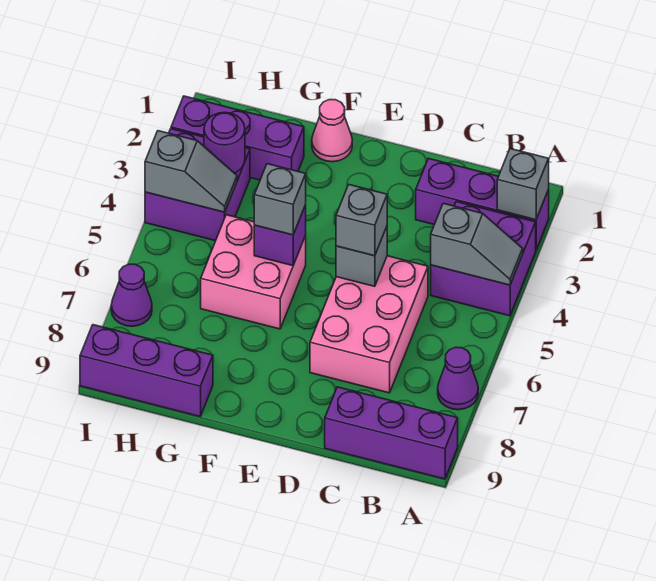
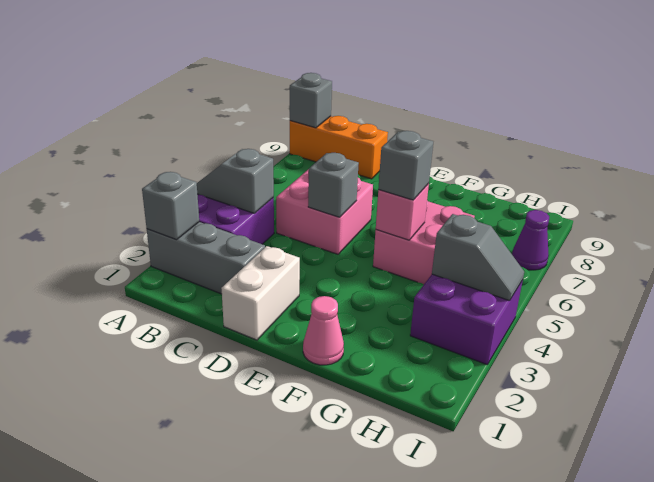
purple 1x3 brick [416,158,549,250] -> grey 1x3 brick [147,222,265,294]
purple 1x1 cone [438,347,478,410] -> none
purple 1x3 brick [325,387,458,479] -> orange 1x3 brick [290,116,388,179]
pink 2x3 brick [310,256,428,393] -> pink 2x2 brick [276,169,373,254]
none -> white 1x2 brick [221,246,300,340]
grey 1x1 brick [336,185,387,256] -> grey 1x1 brick moved to [290,73,332,128]
purple 1x1 brick [254,205,306,266] -> pink 1x1 brick [376,183,429,240]
purple 1x3 brick [171,96,304,180] -> none
purple 1x3 brick [80,325,213,416] -> none
purple 1x1 round brick [204,112,245,173] -> none
grey 1x2 slope [145,131,237,212] -> grey 1x2 slope turned to [432,214,524,301]

